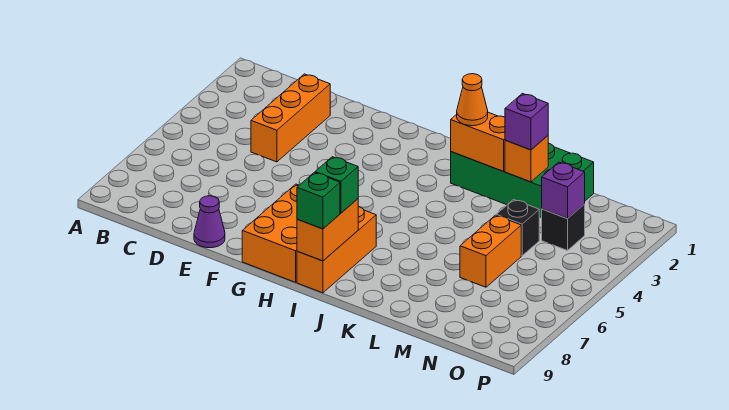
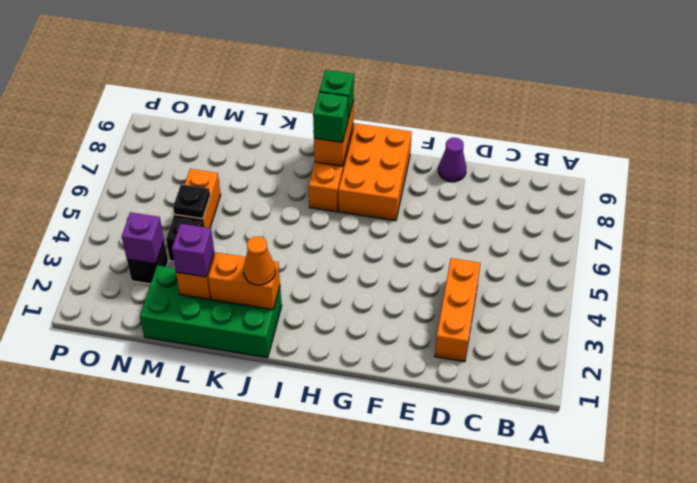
none -> black 1x1 plate [173,184,210,219]

